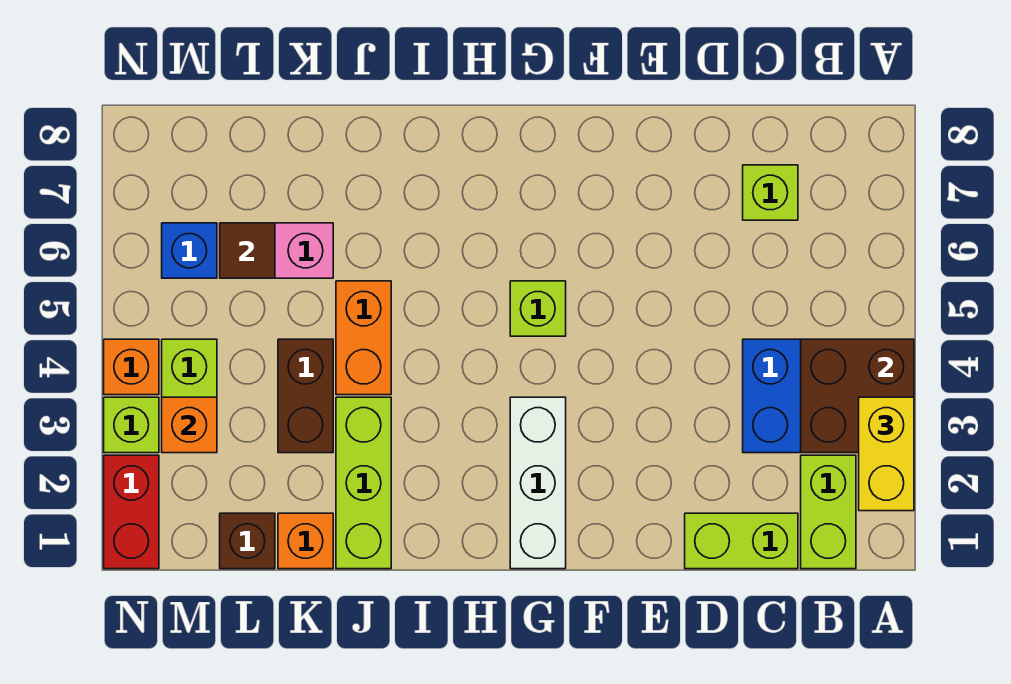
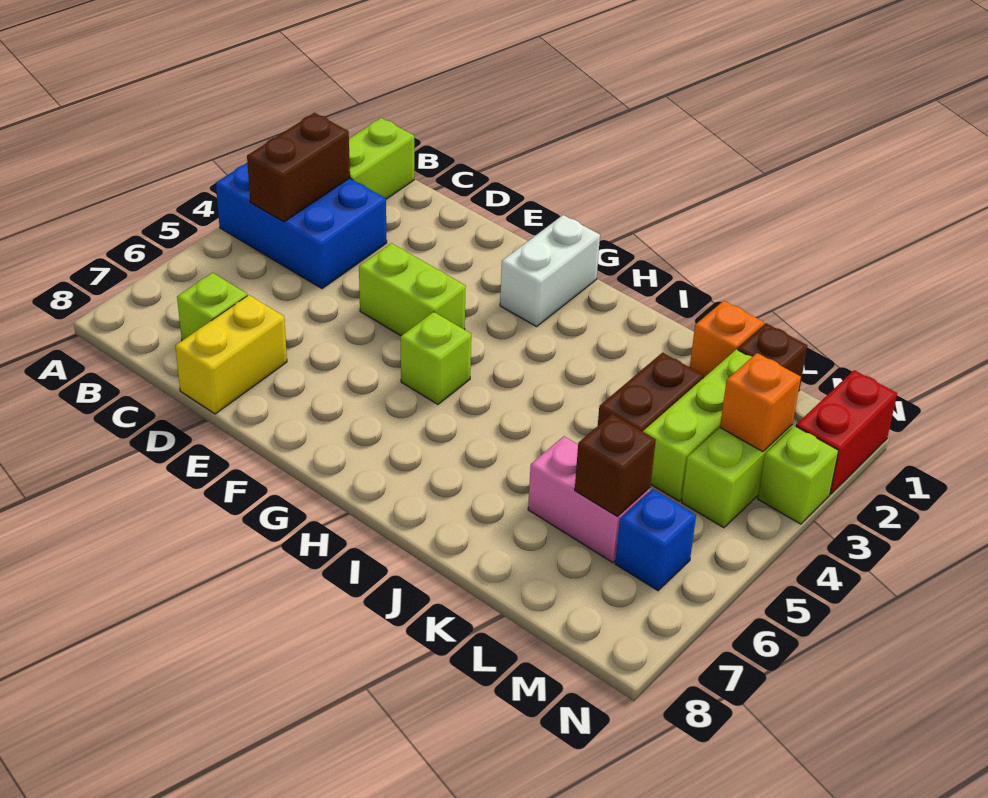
yellow 1x2 brick [859,397,914,511] -> yellow 1x2 brick moved to [175,295,287,414]
brown 2x2 brick [801,339,914,453] -> brown 1x2 brick [247,113,350,222]
lime 1x2 brick [685,513,798,569] -> lime 1x2 brick moved to [359,243,466,336]
white 1x3 brick [510,397,566,569] -> white 1x2 brick [500,215,600,327]
lime 1x3 brick [336,397,391,569] -> lime 1x3 brick moved to [643,349,752,501]
orange 1x2 brick [336,281,391,395] -> none
brown 1x1 tile [220,223,275,278] -> brown 1x1 brick [575,414,656,517]
orange 1x1 brick [104,339,159,395] -> none

